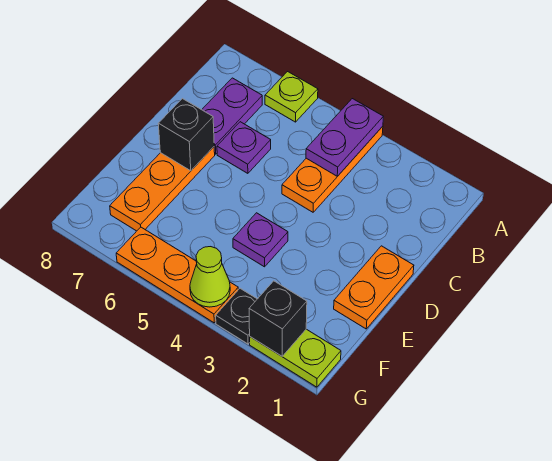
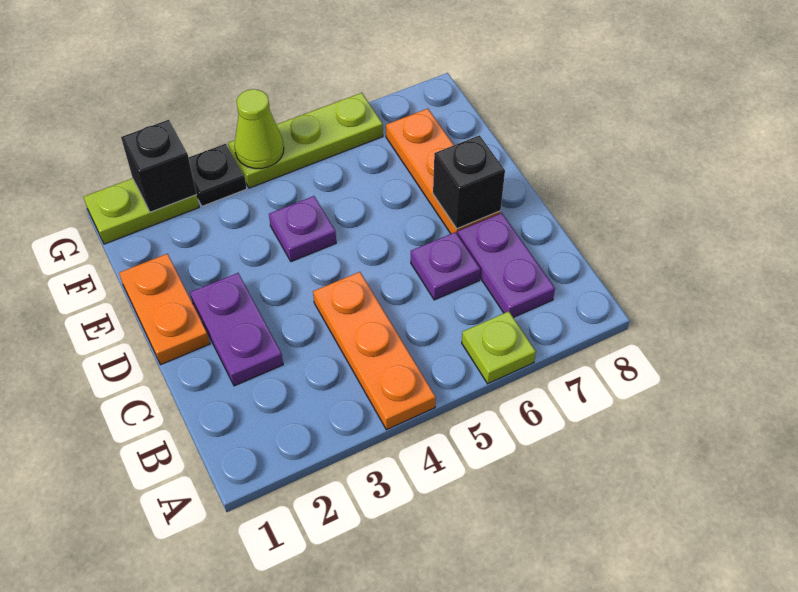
purple 1x2 plate [306,99,383,176] -> purple 1x2 plate moved to [190,273,283,386]
orange 1x3 plate [116,227,238,323] -> lime 1x3 plate [228,93,383,188]

